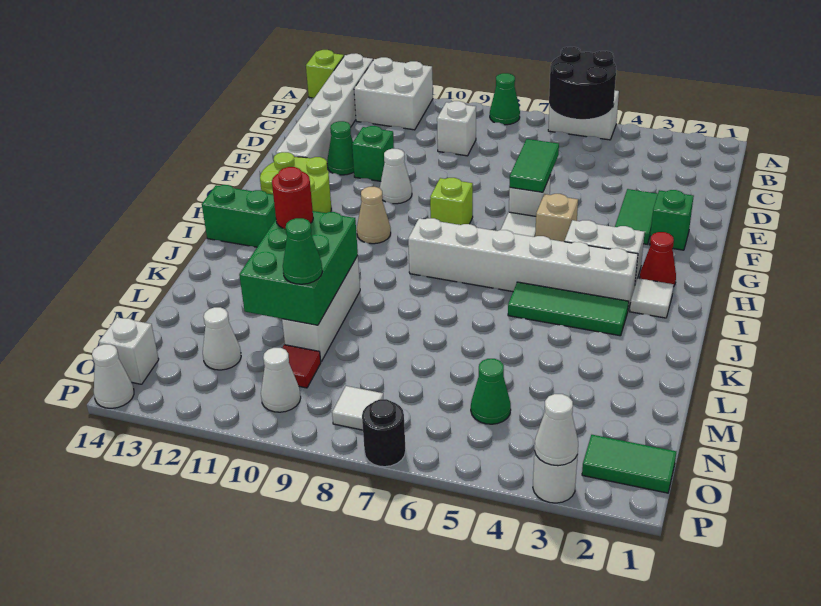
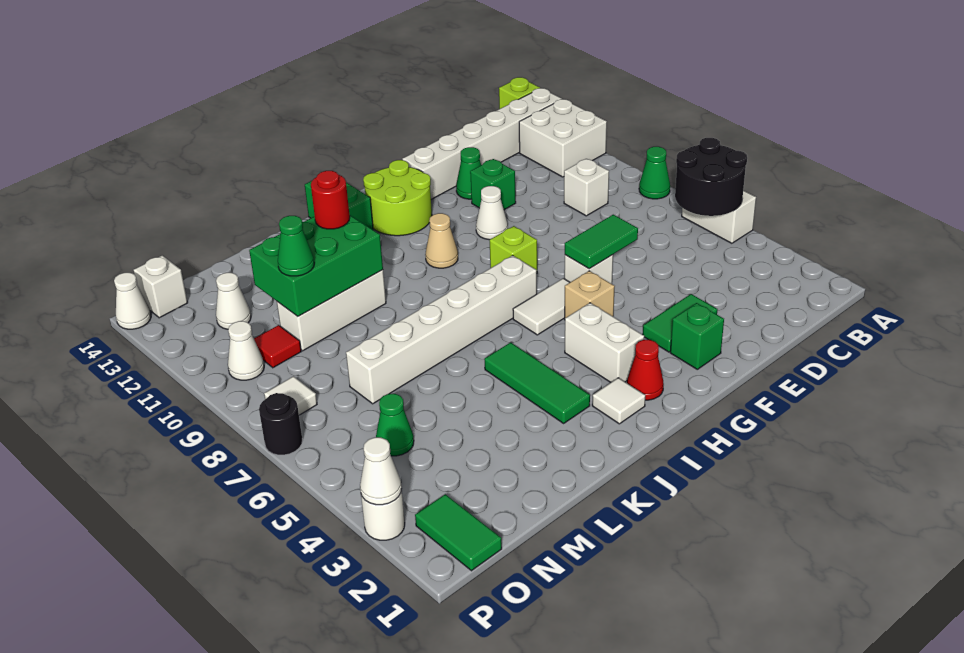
white 1x6 brick [408,218,638,310] -> white 1x6 brick turned to [346,255,537,404]

